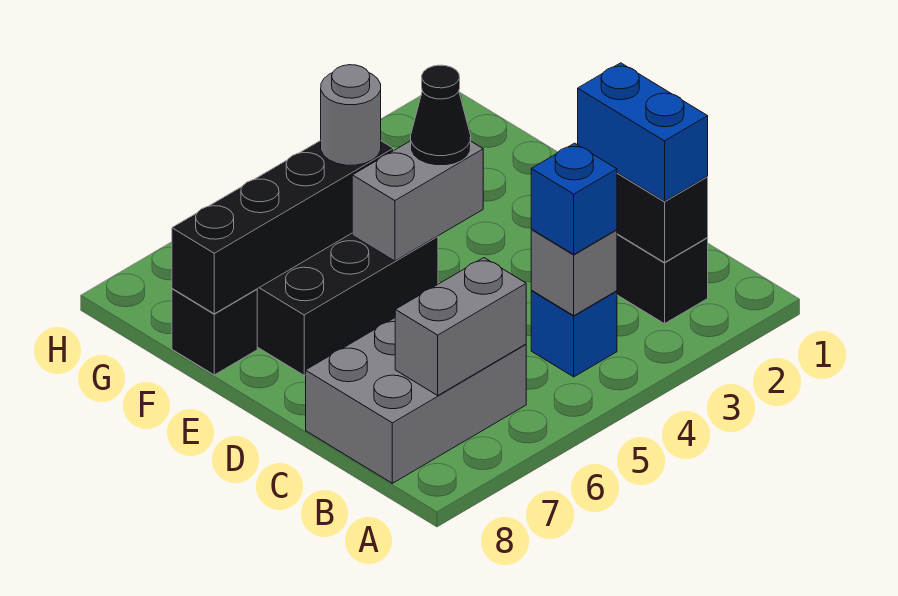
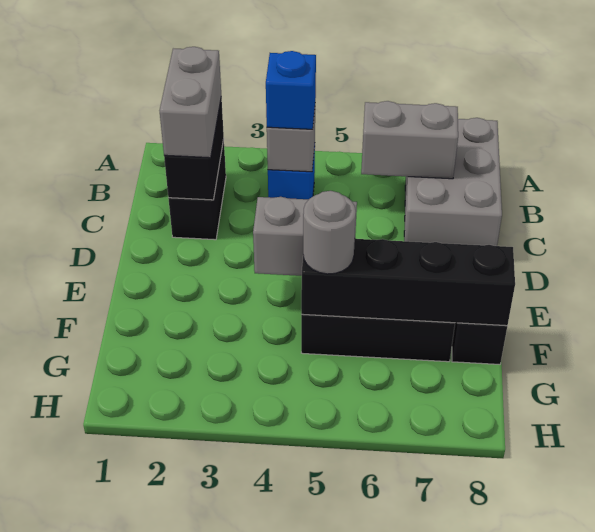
blue 1x2 brick [578,63,708,201] -> grey 1x2 brick [160,47,221,158]
grey 2x3 brick [306,318,526,483] -> grey 2x3 brick turned to [404,118,502,246]
black 1x1 cone [411,65,471,166] -> none

